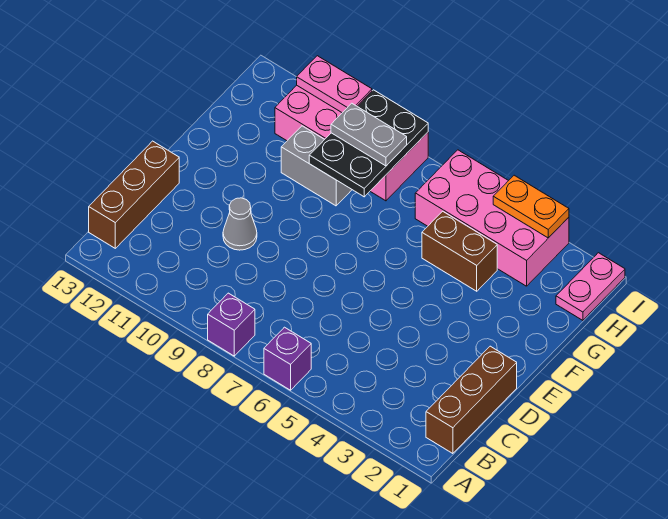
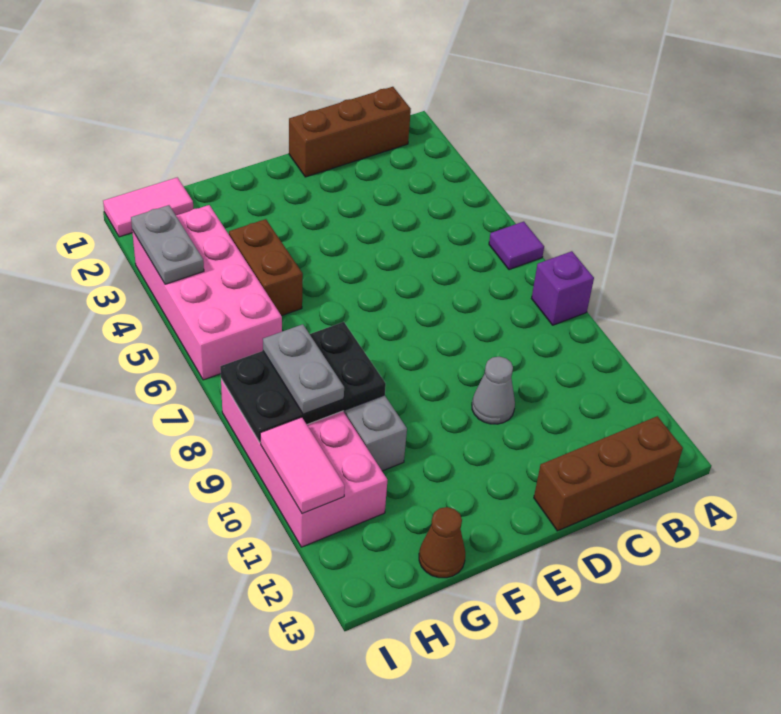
purple 1x1 brick [264,327,311,390] -> purple 1x1 tile [489,222,544,270]
none -> brown 1x1 cone [419,507,465,578]
pink 1x2 plate [556,253,625,320] -> pink 1x2 tile [103,177,193,237]
orange 1x2 plate [493,175,569,238] -> grey 1x2 plate [131,205,204,284]
pink 1x2 plate [297,56,372,113] -> pink 1x2 tile [260,417,345,514]

